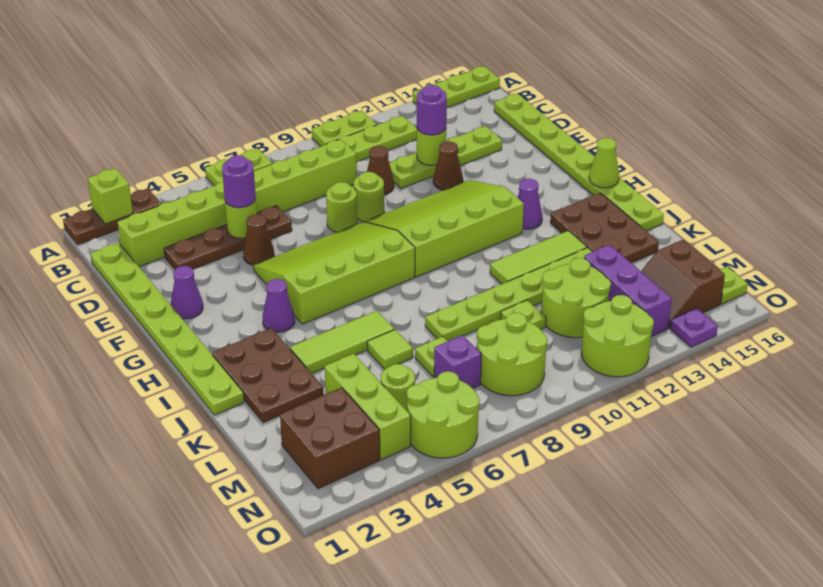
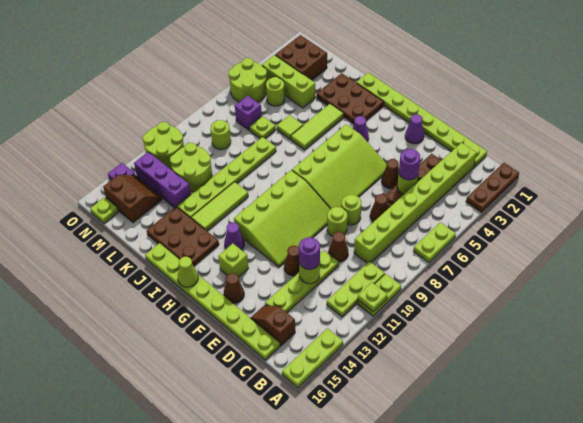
lime 1x1 brick [88,168,133,224] -> lime 1x1 brick moved to [218,244,249,277]
none -> brown 1x2 slope [251,305,295,346]
none -> brown 1x1 cone [370,194,388,222]
none -> brown 1x1 cone [224,273,244,303]
lime 1x1 plate [501,300,546,329] -> lime 1x1 plate moved to [358,282,387,312]
lime 2x2 round brick [477,313,548,396] -> lime 1x1 round brick [211,120,231,150]

